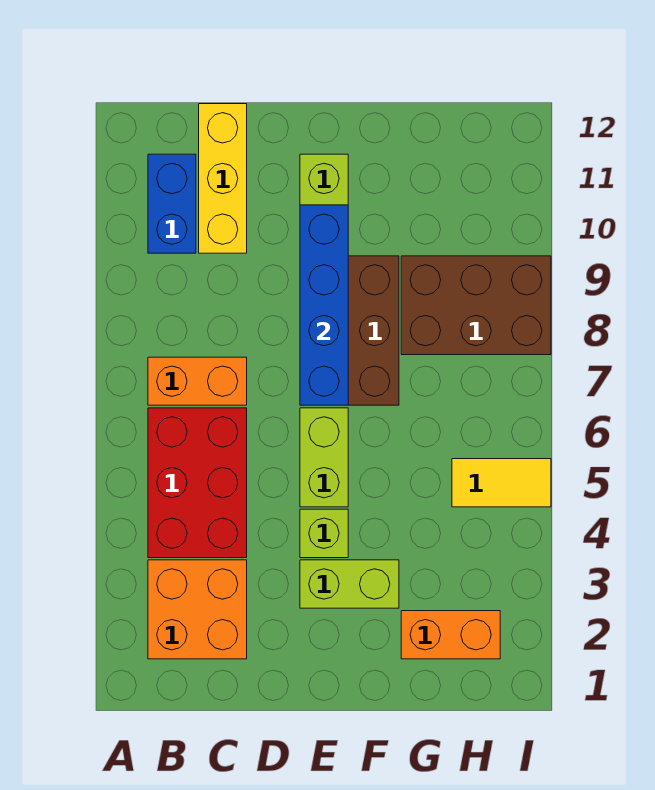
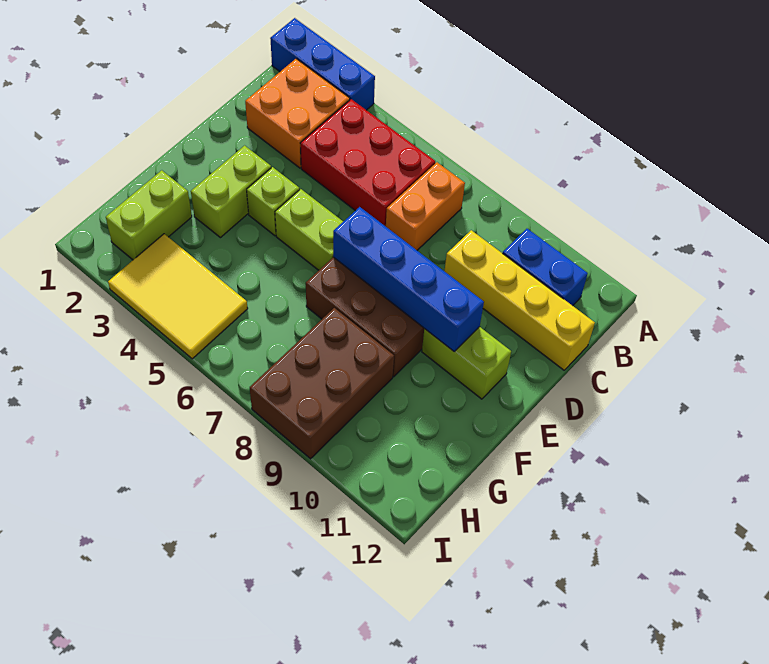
none -> blue 1x3 brick [270,18,375,110]
yellow 1x3 brick [199,104,247,253] -> yellow 1x4 brick [445,230,595,370]
orange 1x2 brick [401,611,500,659] -> lime 1x2 brick [106,170,192,260]
yellow 1x2 tile [452,459,551,507] -> yellow 2x3 tile [108,234,248,359]

